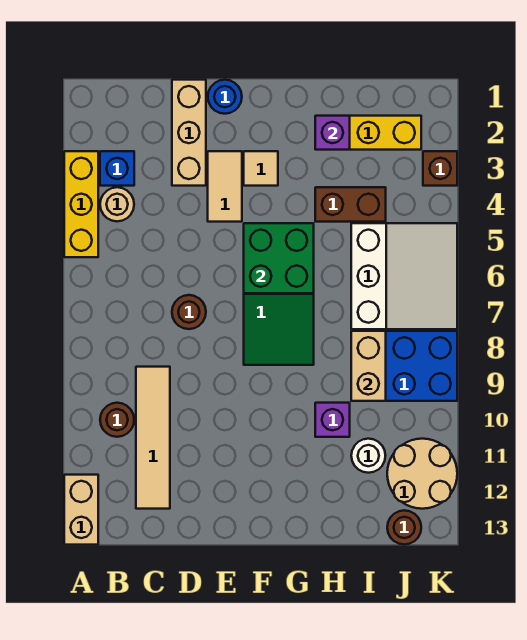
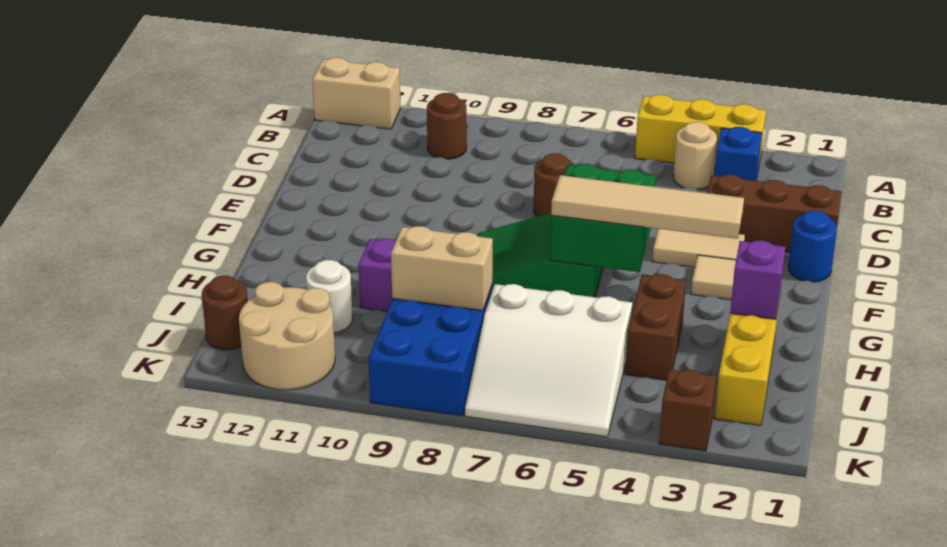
tan 1x4 tile [136,367,170,509] -> tan 1x4 tile moved to [551,175,744,239]
tan 1x3 brick [172,80,206,186] -> brown 1x3 brick [707,175,842,253]

